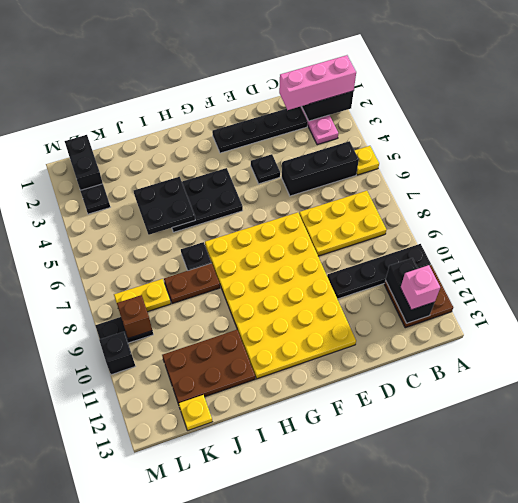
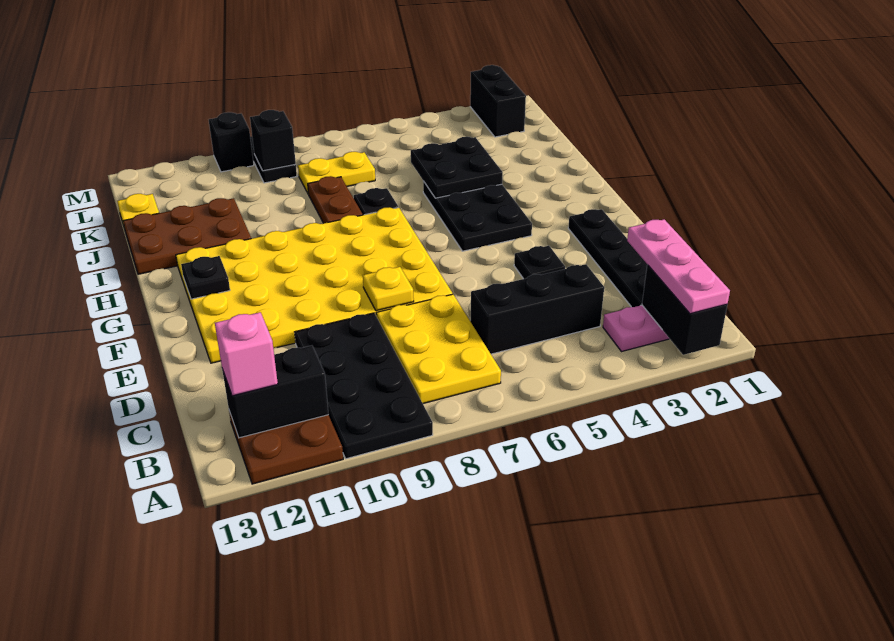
pink 1x3 brick [279,55,356,110] -> pink 1x3 plate [627,219,730,314]
yellow 1x1 plate [355,146,379,175] -> yellow 1x1 plate moved to [363,267,414,311]
black 1x4 plate [327,244,431,299] -> black 2x4 plate [295,313,433,459]
black 1x3 brick [282,141,359,196] -> black 1x3 brick turned to [470,264,604,354]
brown 2x3 plate [162,330,255,404] -> brown 2x3 plate turned to [123,198,251,274]
yellow 1x2 plate [114,279,171,312] -> yellow 1x2 plate turned to [298,152,375,194]
black 1x2 brick [65,135,103,190] -> black 1x2 brick turned to [470,65,526,137]
black 1x1 plate [80,184,110,214] -> black 1x1 plate moved to [181,256,230,299]
brown 1x1 brick [117,295,152,338] -> black 1x1 brick [250,110,296,171]

